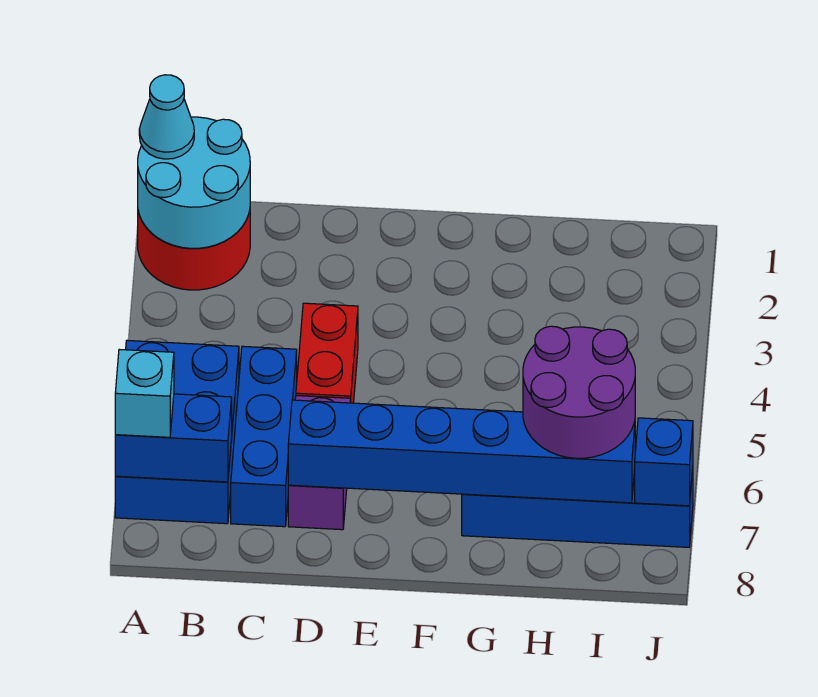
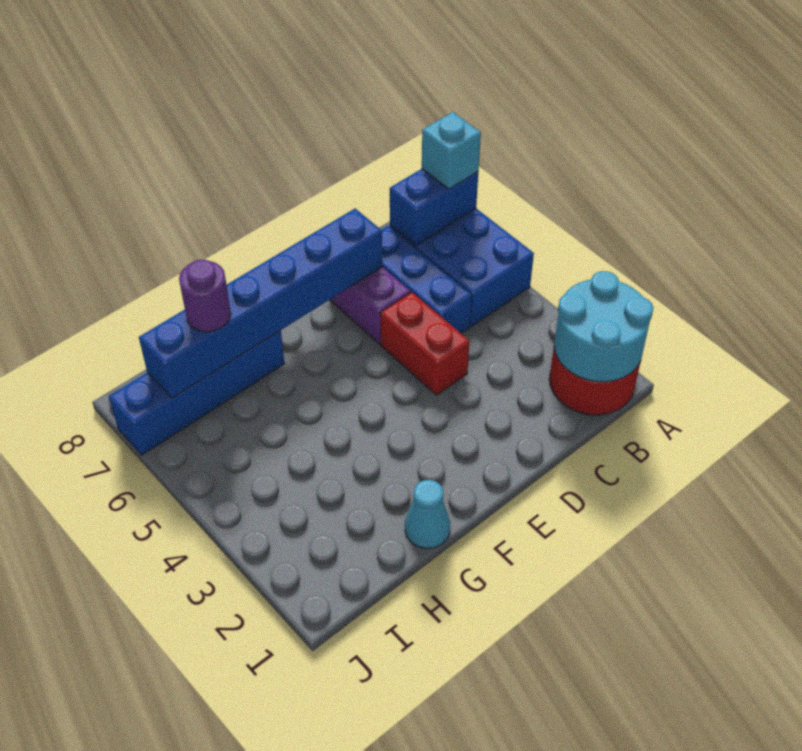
cyan 1x1 cone [139,75,194,159] -> cyan 1x1 cone moved to [405,480,450,549]
purple 2x2 round brick [523,326,635,458] -> purple 1x1 round brick [179,260,231,332]
blue 1x1 brick [635,418,693,506] -> none

